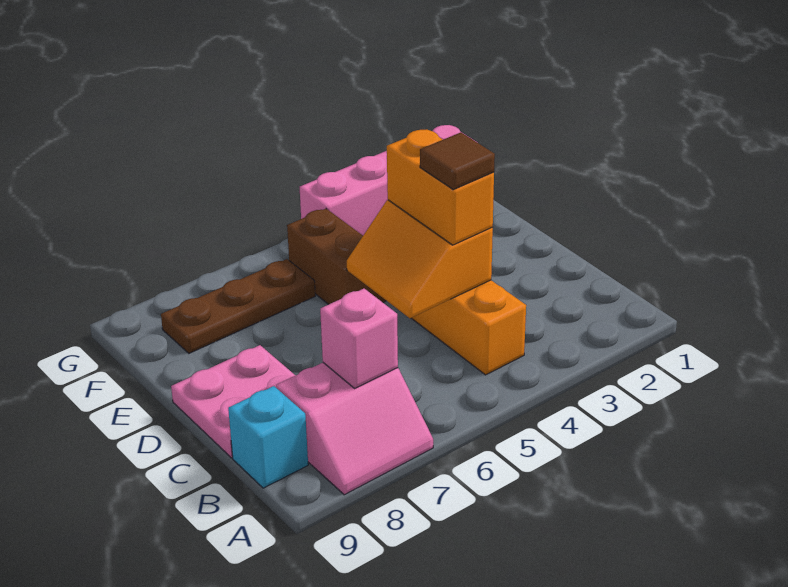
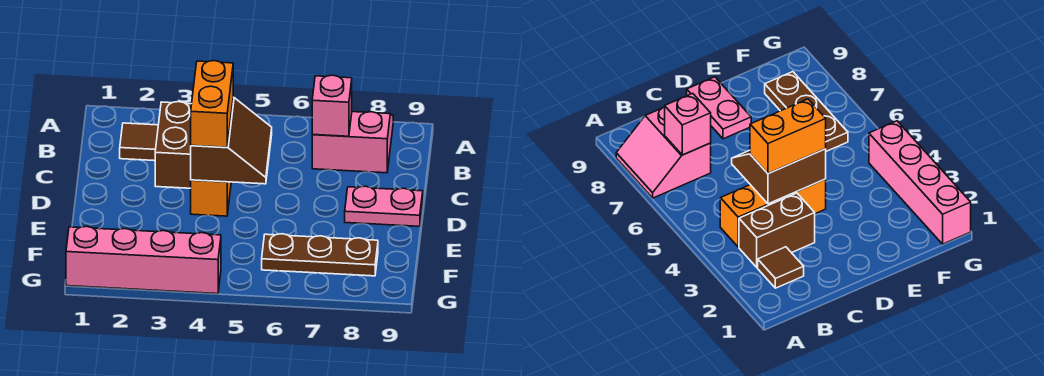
cyan 1x1 brick [228,386,308,488] -> none
orange 2x2 slope [347,200,493,318] -> brown 2x2 slope [191,97,272,184]
brown 1x1 tile [420,132,495,190] -> brown 1x1 tile moved to [120,123,158,161]
pink 2x2 plate [171,345,295,458] -> pink 1x2 plate [345,186,423,226]
brown 1x2 brick [287,209,386,304] -> brown 1x2 brick moved to [155,102,192,188]

